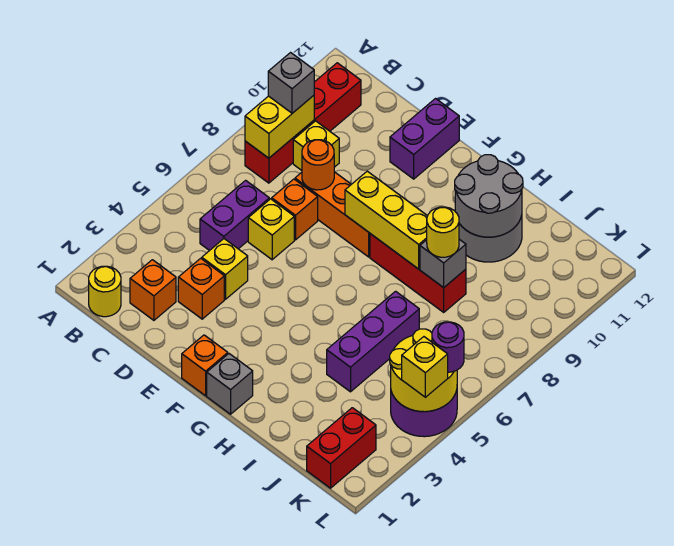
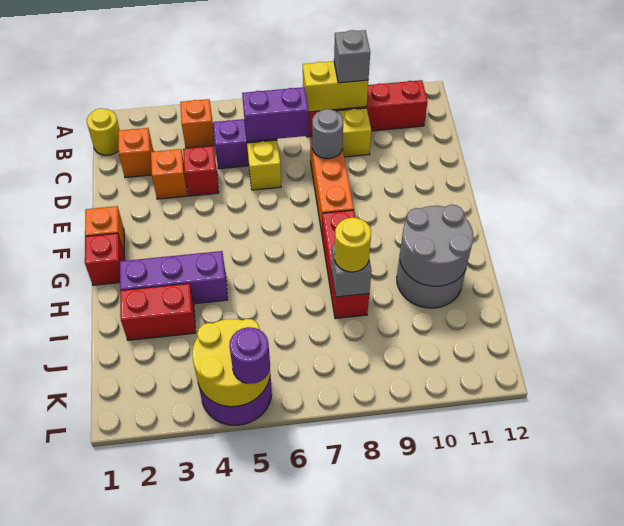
yellow 1x1 brick [202,239,248,299] -> red 1x1 brick [183,146,219,196]
orange 1x1 brick [272,179,318,240] -> orange 1x1 brick moved to [180,99,215,148]
orange 1x1 round brick [302,140,334,190] -> grey 1x1 round brick [312,109,343,159]
purple 1x2 brick [390,99,459,179] -> purple 1x2 brick moved to [242,87,309,141]
yellow 1x3 brick [345,171,427,269] -> none
grey 1x1 brick [207,354,253,414] -> red 1x1 brick [85,233,125,285]
purple 1x3 brick [327,291,419,392] -> purple 1x3 brick moved to [120,251,228,304]
red 1x2 brick [307,408,376,488] -> red 1x2 brick moved to [120,284,196,340]
yellow 1x1 brick [402,337,448,397] -> none

